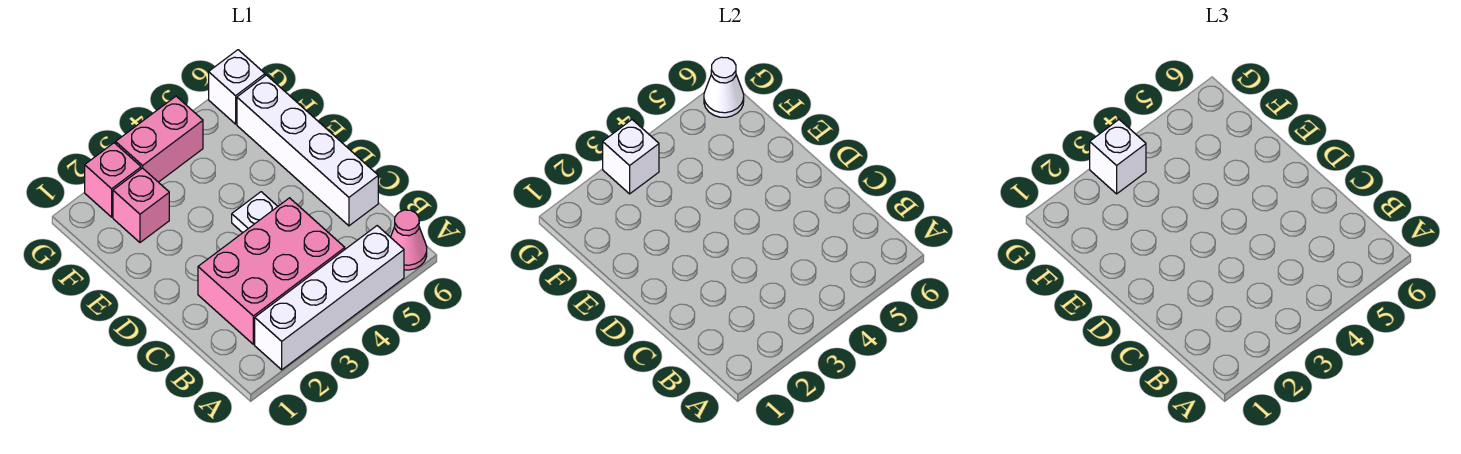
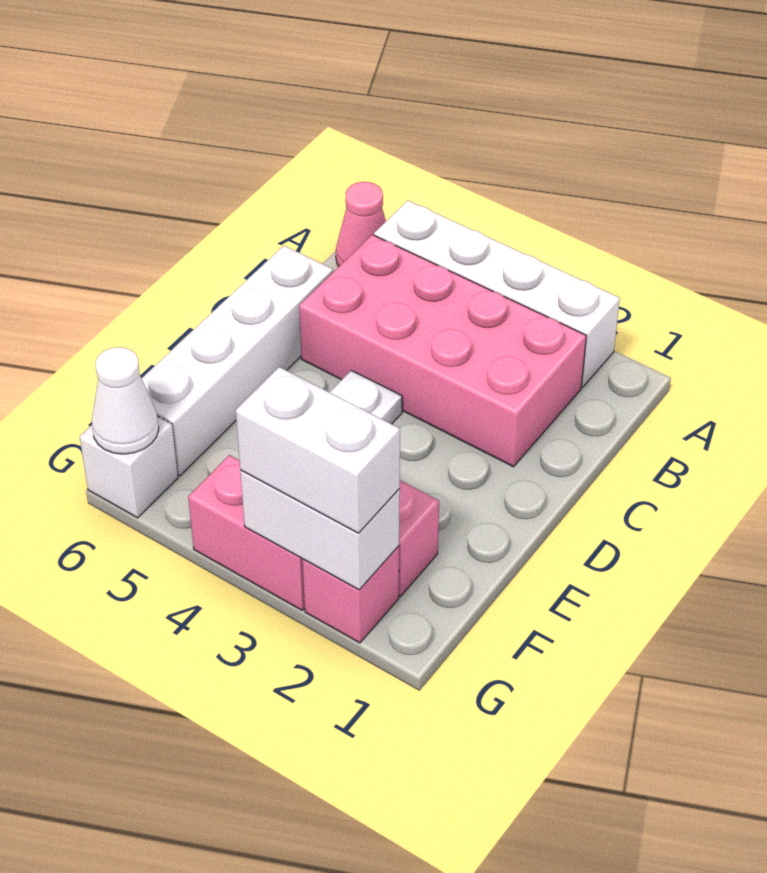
pink 2x3 brick [198,198,345,344] -> pink 2x4 brick [299,235,586,467]
white 1x1 brick [603,120,659,194] -> white 1x2 brick [240,470,400,590]
white 1x1 brick [1090,120,1146,194] -> white 1x2 brick [236,367,400,533]

